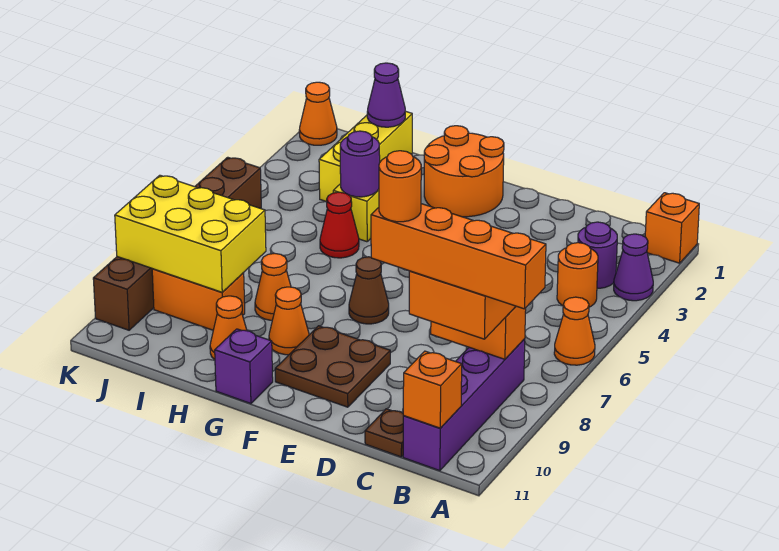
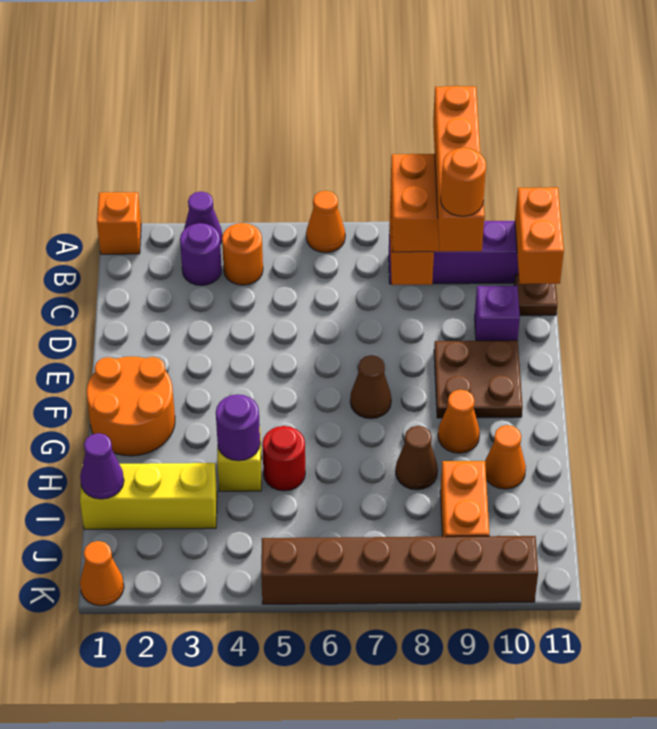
orange 1x1 brick [403,351,462,428] -> orange 1x2 brick [515,187,564,284]
purple 1x1 brick [215,329,273,404] -> purple 1x1 brick moved to [475,286,520,341]
red 1x1 cone [320,192,359,258] -> red 1x1 round brick [262,426,305,491]
orange 1x1 cone [255,253,291,320] -> brown 1x1 cone [396,426,438,490]
yellow 2x3 brick [115,175,266,292] -> none

